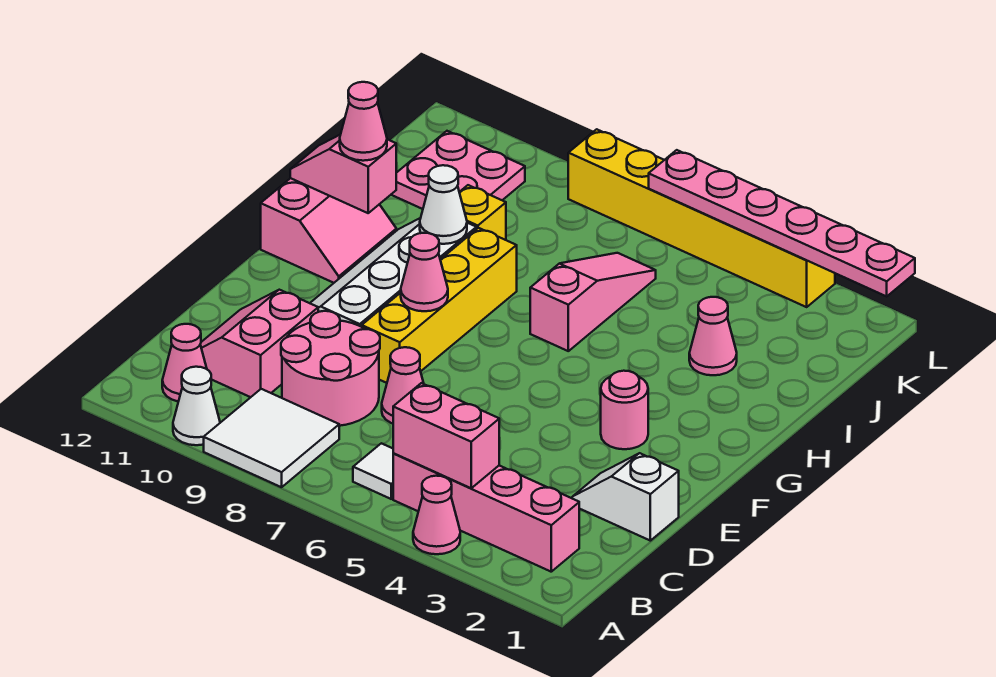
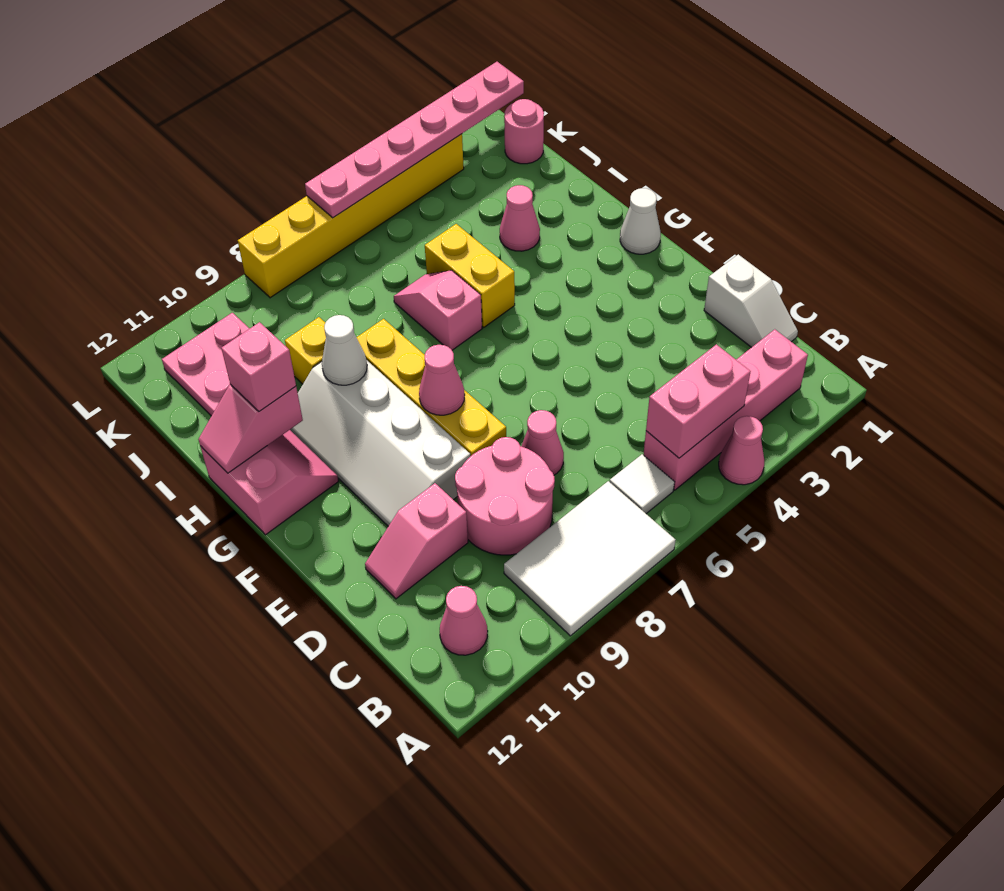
white 2x2 tile [204,389,339,487] -> white 2x3 tile [504,481,676,636]
white 1x1 cone [173,367,220,445] -> white 1x1 cone moved to [620,188,661,254]
pink 2x2 slope [200,290,318,397] -> pink 1x2 slope [365,483,468,599]
white 1x2 slope [572,453,679,541] -> white 1x2 slope turned to [704,254,798,348]
pink 1x1 round brick [601,371,648,449] -> pink 1x1 round brick moved to [504,99,544,164]
none -> yellow 1x2 brick [425,224,515,327]
pink 1x3 slope [530,253,656,351] -> pink 1x2 slope [394,270,482,350]
pink 1x1 cone [340,82,387,161] -> pink 1x1 brick [221,322,296,411]

